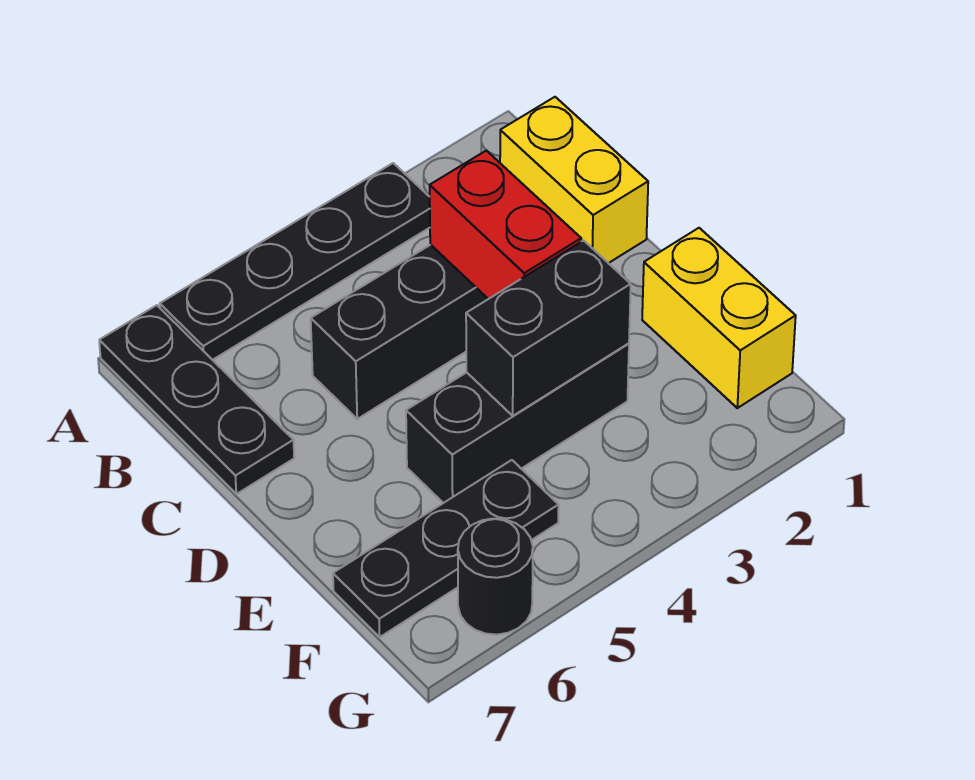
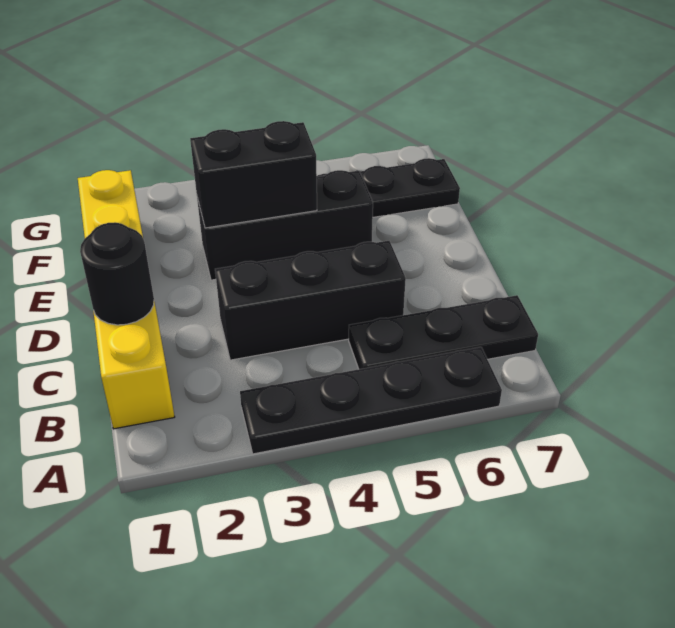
black 1x3 plate [99,305,294,494] -> black 1x3 plate turned to [349,295,538,369]
red 1x2 brick [430,151,581,299] -> none
black 1x1 round brick [458,519,533,635] -> black 1x1 round brick moved to [80,222,154,325]

